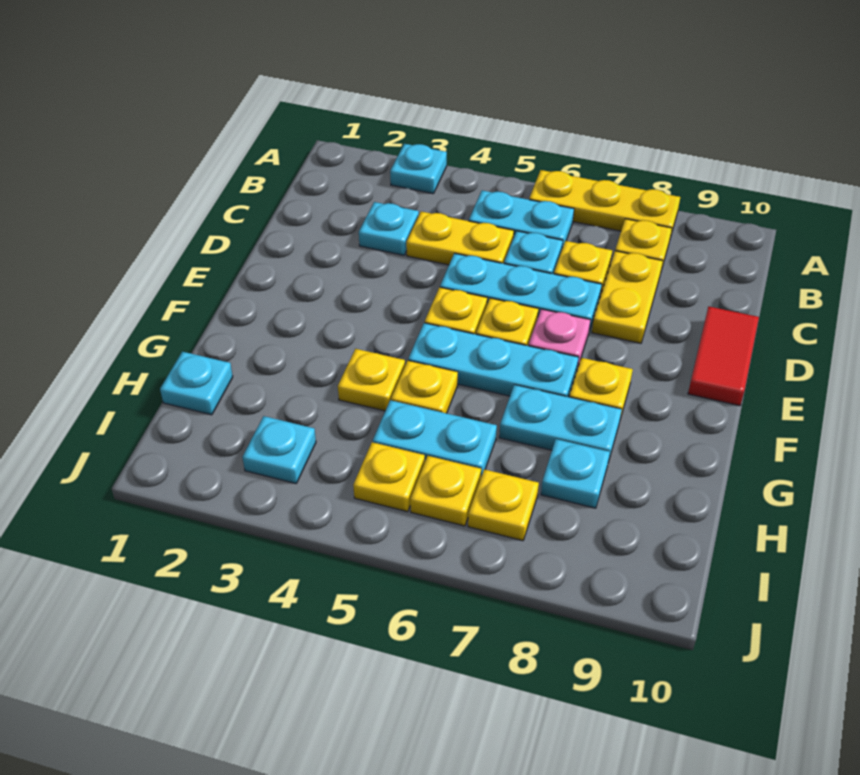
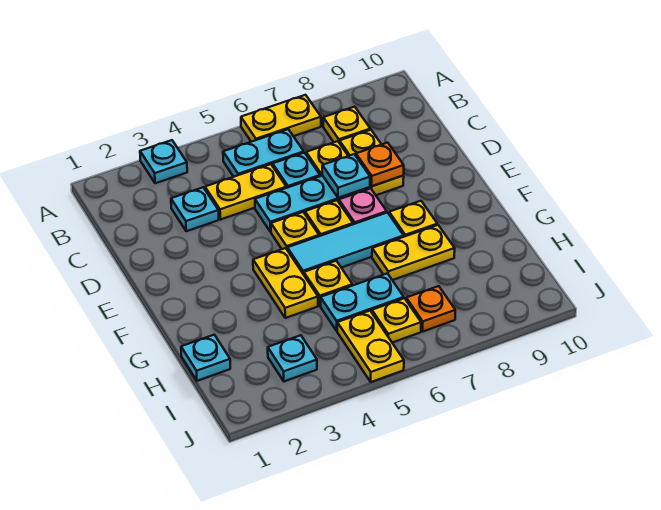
yellow 1x3 plate [529,170,680,238] -> yellow 1x2 plate [241,95,321,142]
none -> orange 1x1 plate [356,143,404,186]
red 1x2 tile [688,307,759,406] -> none
cyan 1x3 plate [408,323,579,397] -> cyan 1x3 tile [287,213,404,275]
yellow 1x1 plate [338,349,405,411] -> yellow 1x2 plate [253,248,318,318]
cyan 1x2 plate [499,385,622,462] -> yellow 1x2 plate [372,225,455,280]
cyan 1x1 plate [541,439,610,508] -> cyan 1x1 plate moved to [322,154,370,198]
yellow 1x1 plate [353,442,425,512] -> yellow 1x2 plate [337,311,404,382]
yellow 1x1 plate [468,469,539,541] -> orange 1x1 plate [406,286,455,331]

